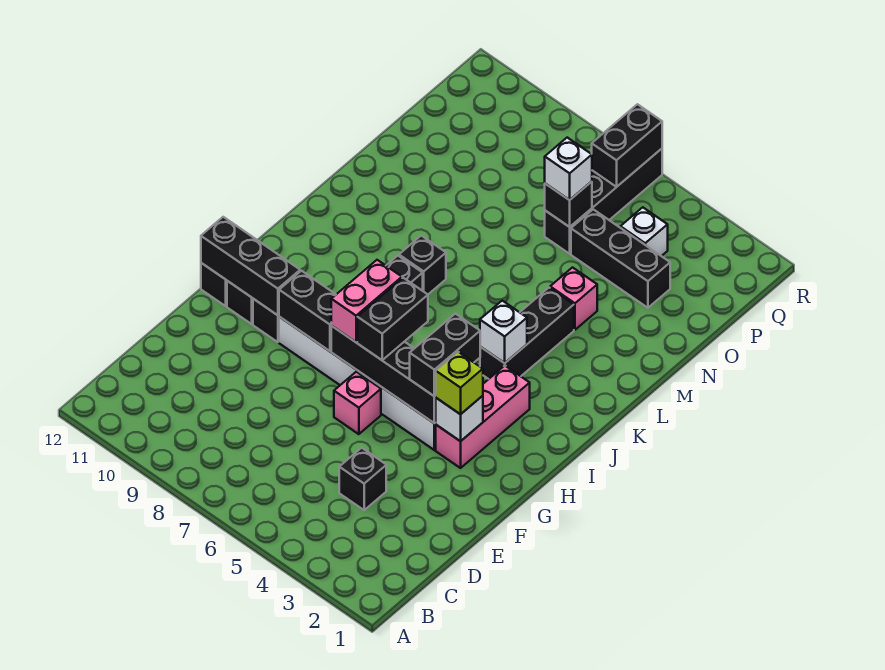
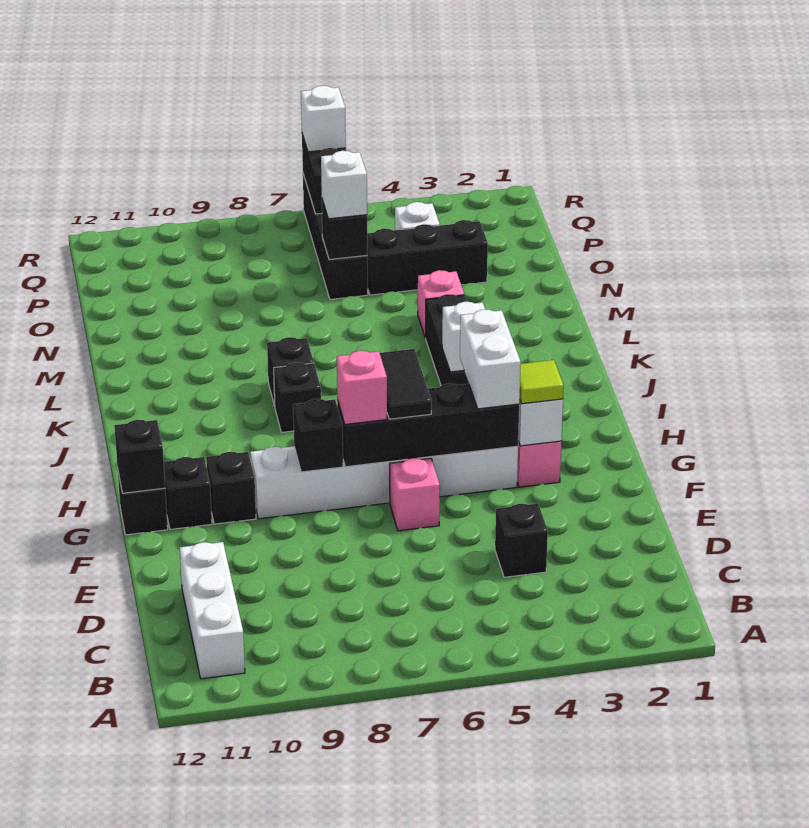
none -> white 1x3 brick [180,542,245,679]
lime 1x1 brick [436,352,483,414] -> lime 1x1 tile [520,360,564,404]
black 1x2 brick [410,314,480,396] -> white 1x2 brick [460,310,521,409]
black 1x2 brick [357,278,428,360] -> black 1x2 tile [380,349,431,419]
pink 1x2 brick [331,260,402,342] -> pink 1x1 brick [337,351,387,424]
black 1x2 brick [279,271,336,351] -> black 1x1 brick [293,399,343,472]
black 1x3 brick [201,217,300,315] -> black 1x1 brick [114,420,165,493]
none -> white 1x1 brick [301,86,346,152]

